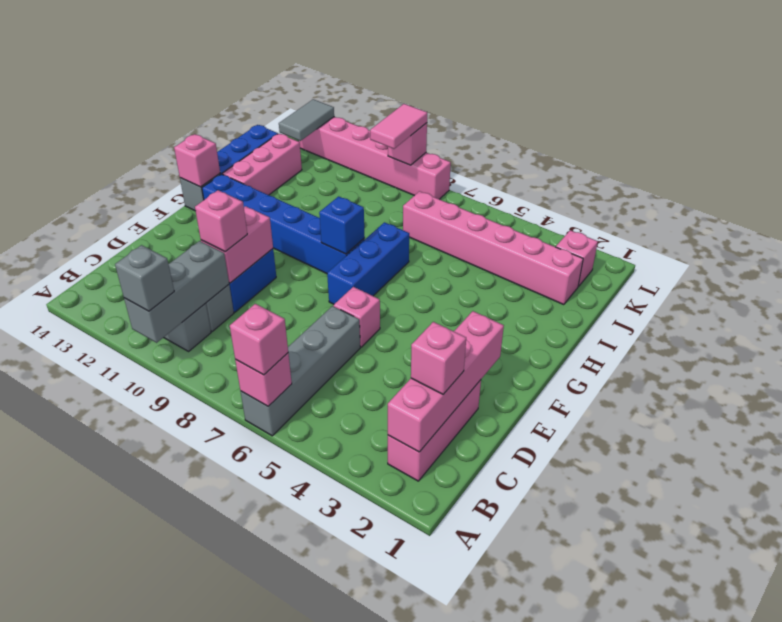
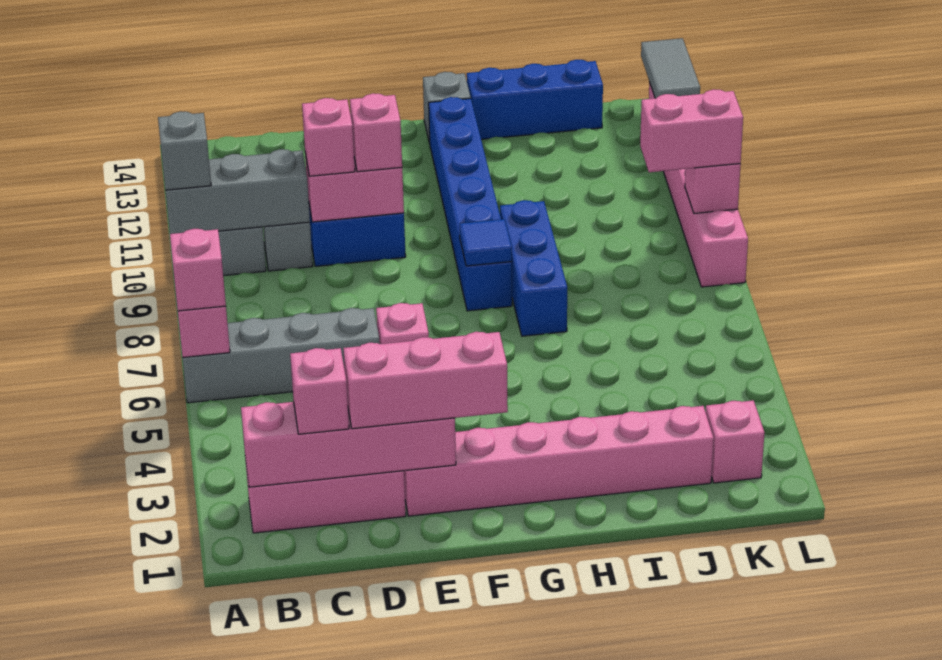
blue 1x3 brick [327,222,409,304] -> blue 1x3 brick turned to [500,200,567,336]
blue 1x1 brick [319,196,365,254] -> blue 1x1 tile [460,219,512,266]
pink 1x1 brick [174,134,220,187] -> pink 1x1 brick moved to [350,93,402,172]
pink 1x3 brick [222,134,302,195] -> pink 1x3 brick moved to [343,332,508,429]
pink 1x6 brick [403,191,583,305] -> pink 1x6 brick turned to [404,406,714,516]
pink 1x2 tile [370,104,427,149] -> pink 1x2 brick [640,89,743,172]
grey 1x2 tile [279,99,334,141] -> grey 1x2 tile turned to [641,38,700,98]

